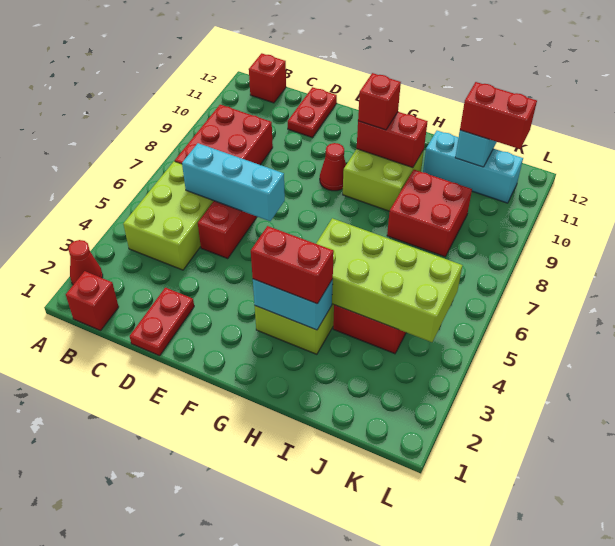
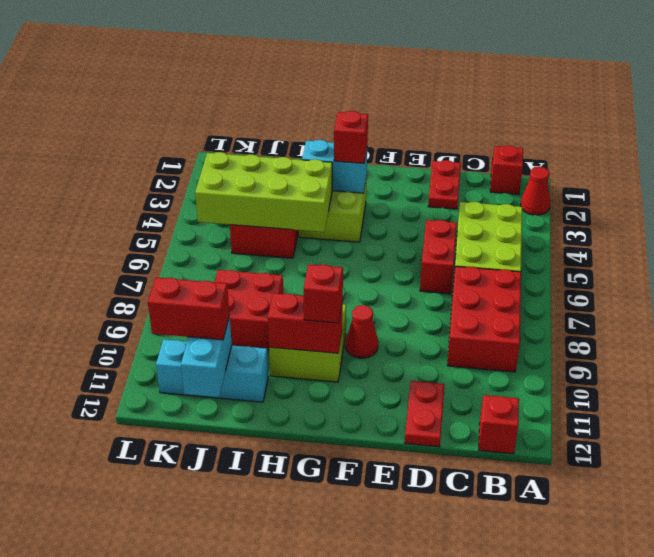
cyan 1x3 brick [182,143,285,221] -> none
red 1x2 brick [251,226,334,304] -> red 1x1 brick [334,111,368,163]

